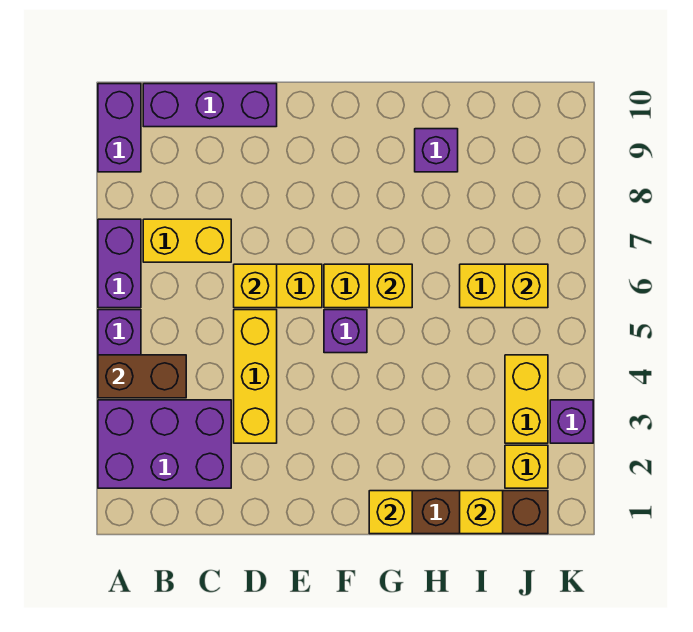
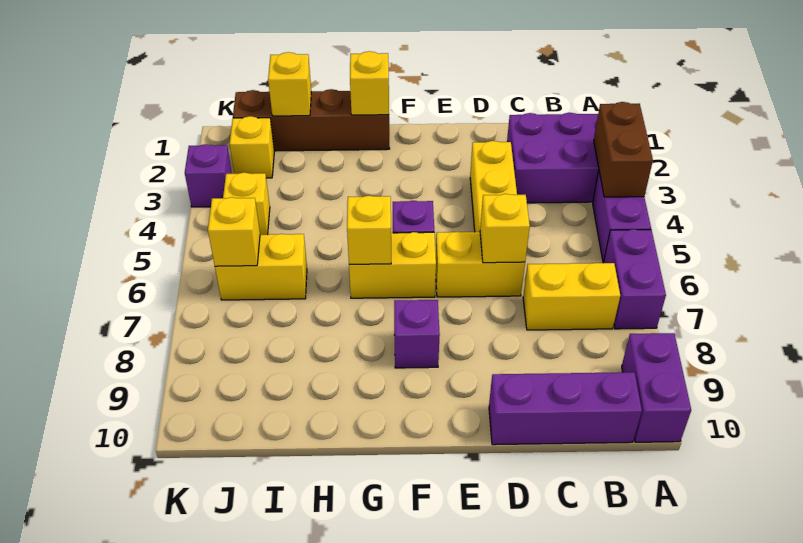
brown 1x2 brick [98,355,186,398] -> brown 1x2 brick turned to [594,102,653,197]
purple 1x1 brick [415,129,458,172] -> purple 1x1 brick moved to [394,300,440,368]
yellow 1x2 brick [505,355,548,443] -> yellow 1x1 brick [223,172,270,235]

